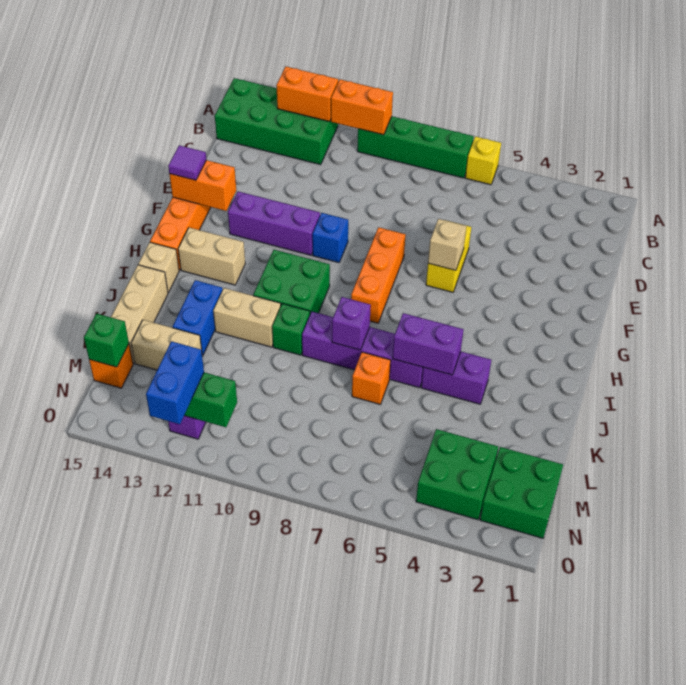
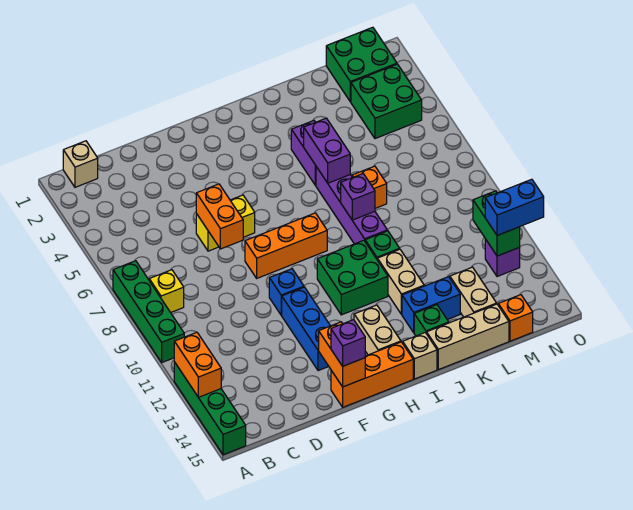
yellow 1x1 brick [465,136,501,185] -> yellow 1x1 brick moved to [149,270,184,313]
orange 1x2 brick [331,79,393,135] -> orange 1x2 brick moved to [196,184,243,249]
green 2x4 brick [215,78,338,165] -> green 1x4 brick [174,362,246,455]
tan 1x1 brick [428,219,466,270] -> tan 1x1 brick moved to [63,141,98,187]
purple 1x3 brick [228,192,320,255] -> blue 1x3 brick [282,287,330,371]
purple 1x1 tile [168,145,206,180] -> purple 1x1 brick [331,320,365,366]
green 1x1 brick [84,314,129,367] -> green 1x1 brick moved to [414,305,449,336]

